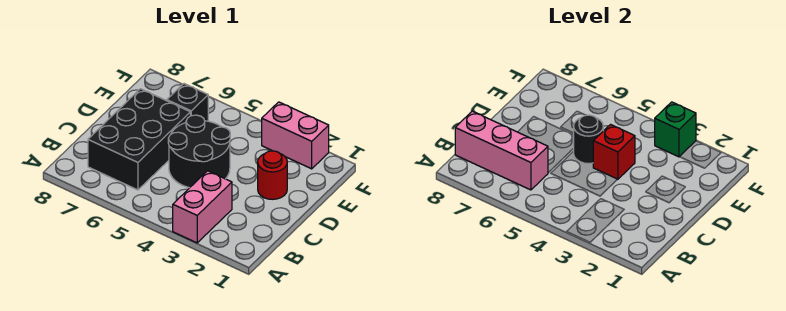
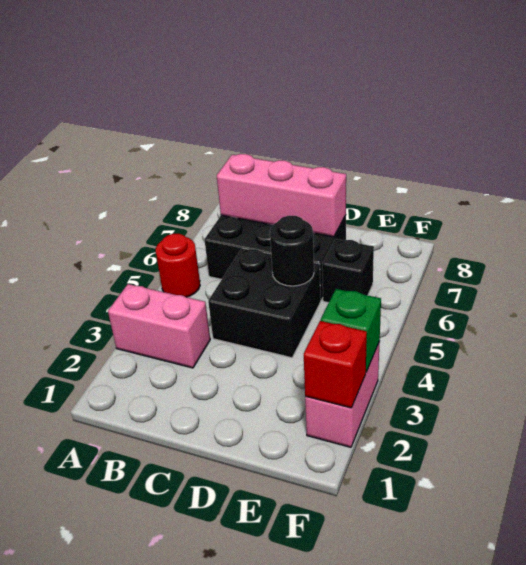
pink 1x3 brick [455,111,548,190] -> pink 1x3 brick turned to [217,154,346,237]
black 2x2 round brick [168,115,230,188] -> black 2x2 brick [208,248,321,358]
red 1x1 round brick [258,151,287,199] -> red 1x1 round brick moved to [156,234,200,297]
red 1x1 brick [593,125,635,179] -> red 1x1 brick moved to [304,321,367,408]

